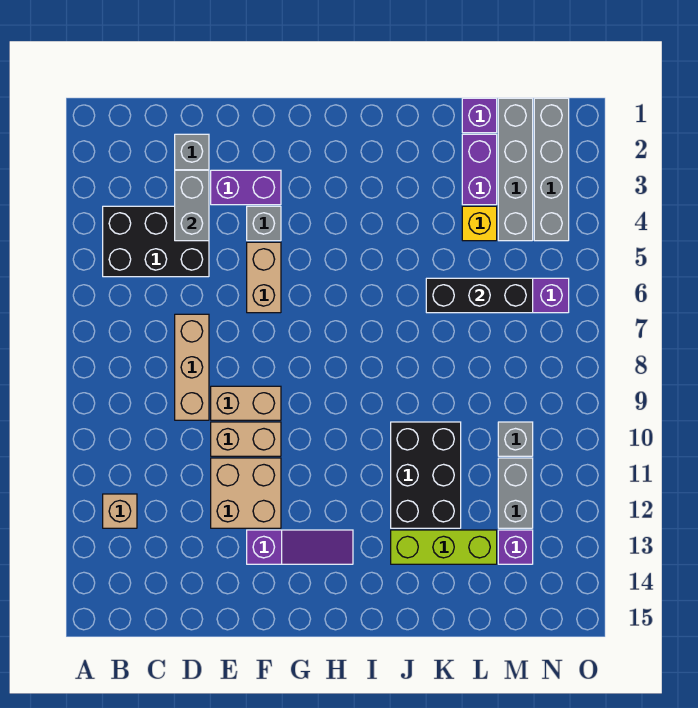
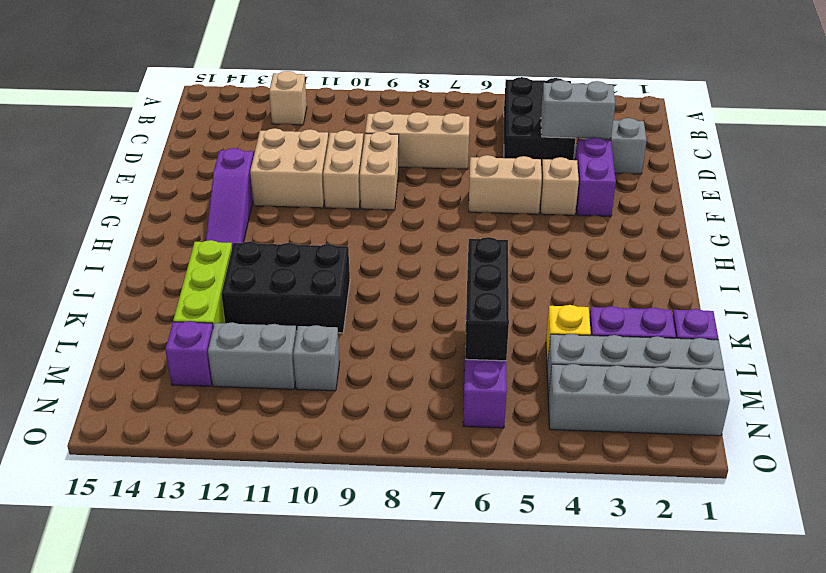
grey 1x1 brick [247,206,281,241] -> tan 1x1 brick [540,157,579,215]

